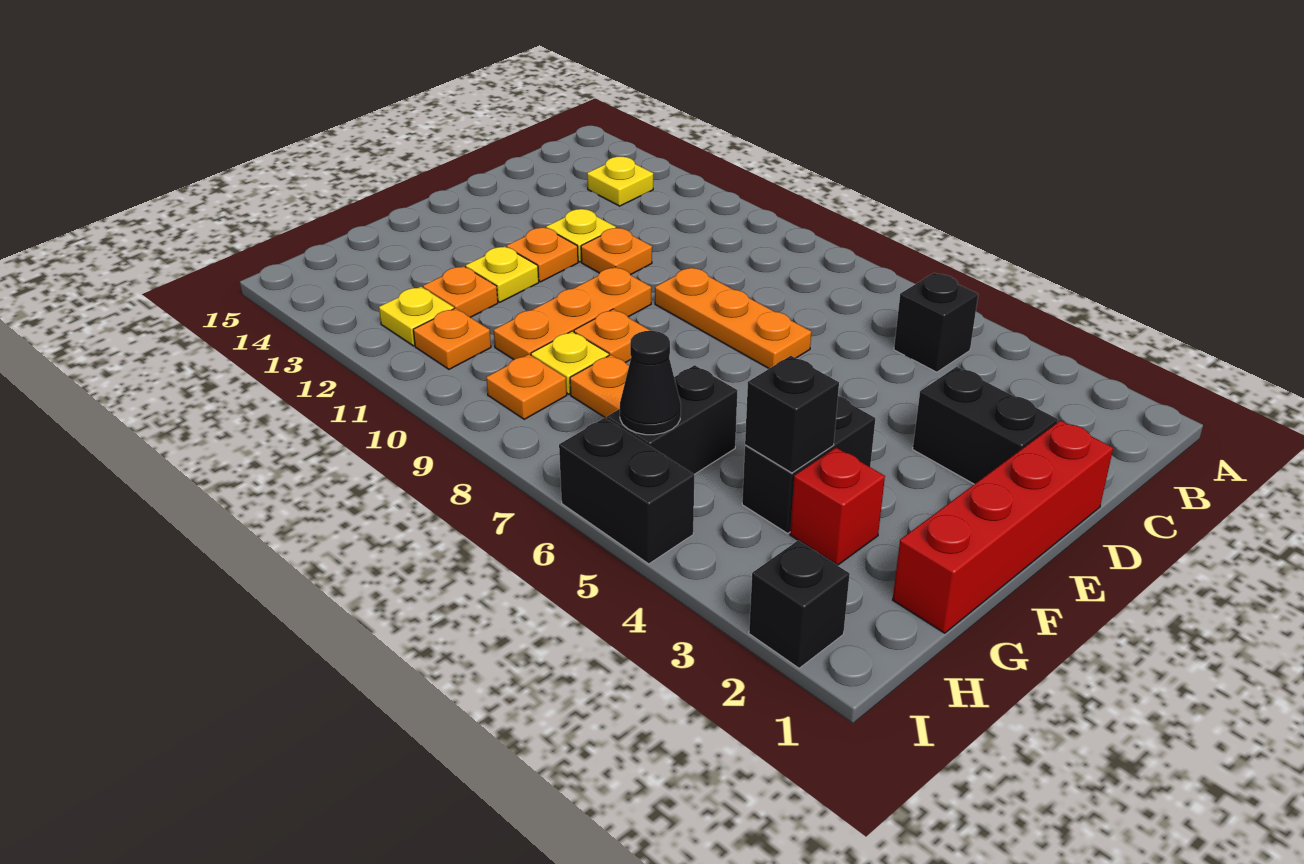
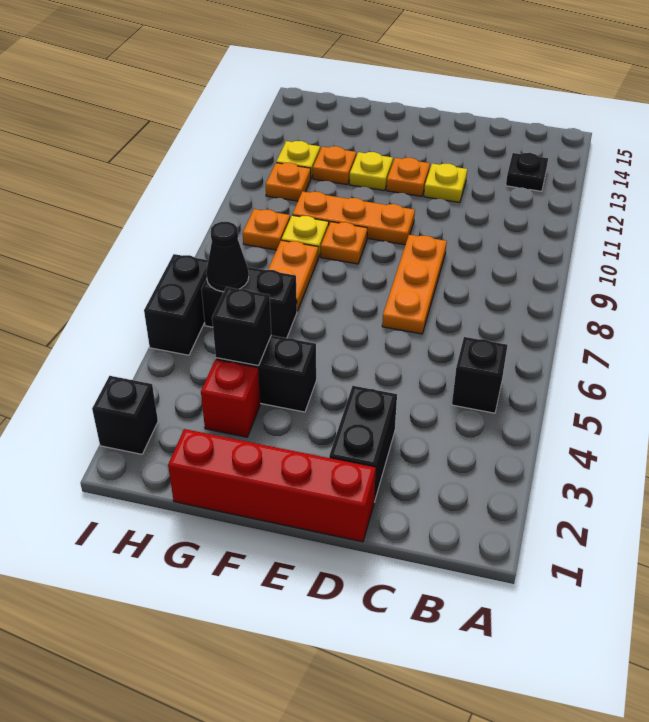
yellow 1x1 plate [587,157,653,206] -> black 1x1 plate [506,153,548,191]
orange 1x1 plate [581,228,652,275] -> none

